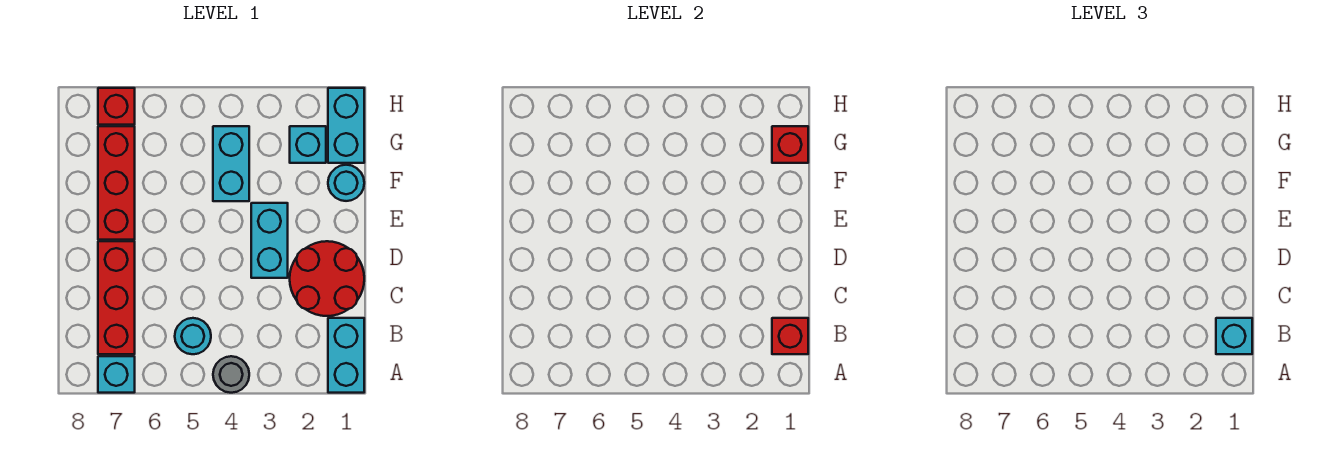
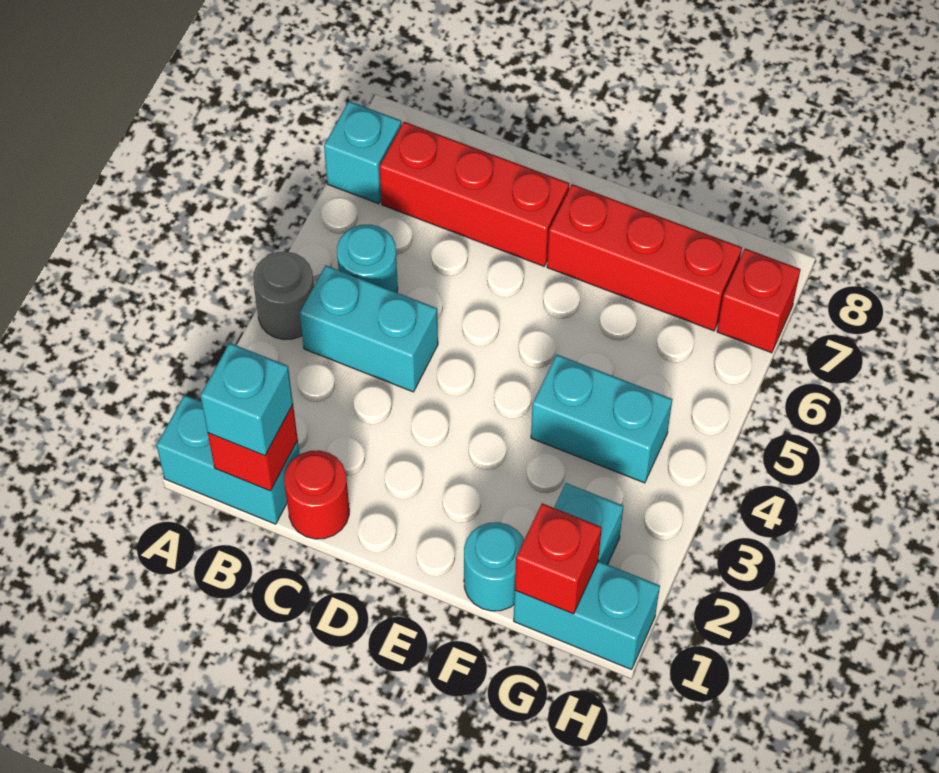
red 2x2 round brick [290,241,364,316] -> red 1x1 round brick [284,450,349,539]
cyan 1x2 brick [251,203,288,278] -> cyan 1x2 brick moved to [300,265,438,392]

